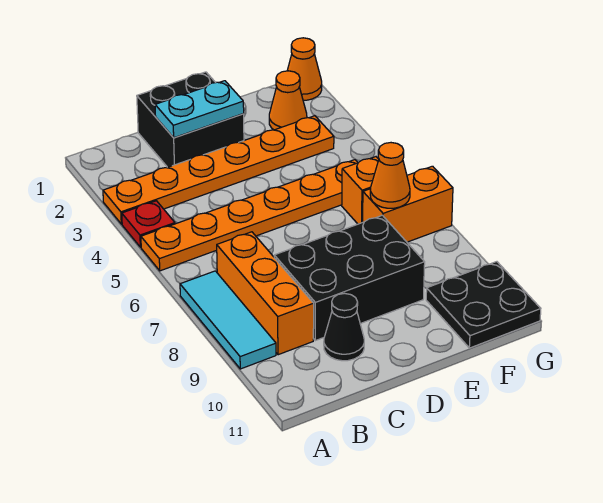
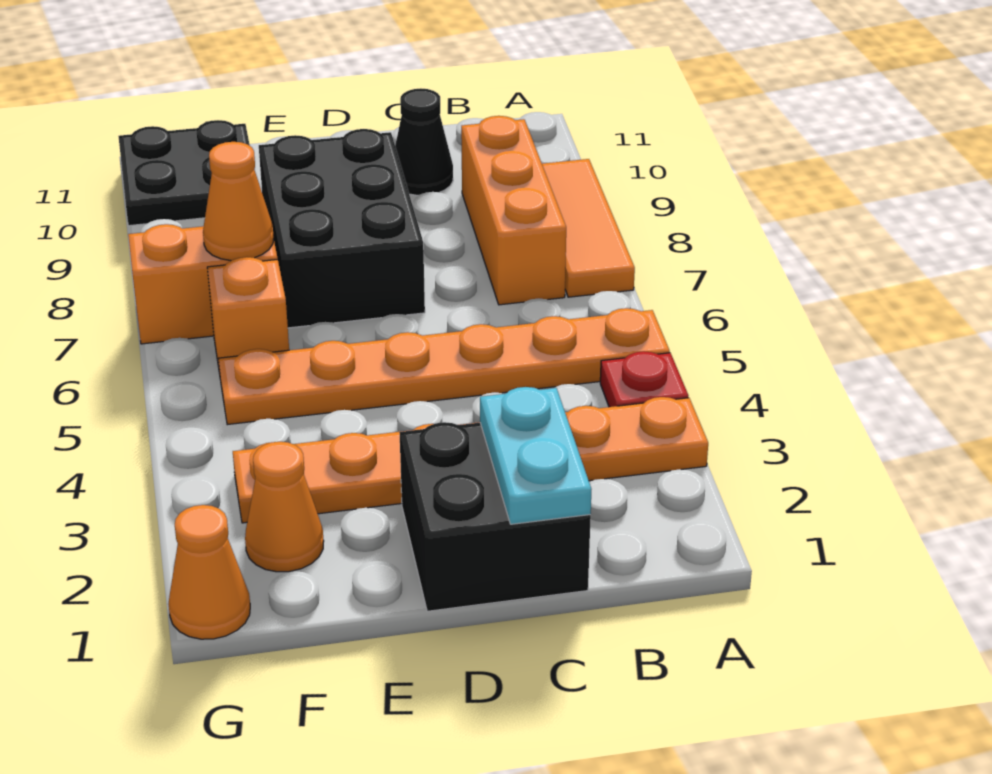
cyan 1x3 tile [180,271,276,369] -> orange 1x3 tile [542,159,635,297]
cyan 1x2 plate [155,81,244,138] -> cyan 1x2 plate turned to [480,387,591,524]
black 2x3 brick [274,215,425,341] -> black 2x3 brick turned to [259,129,425,328]

